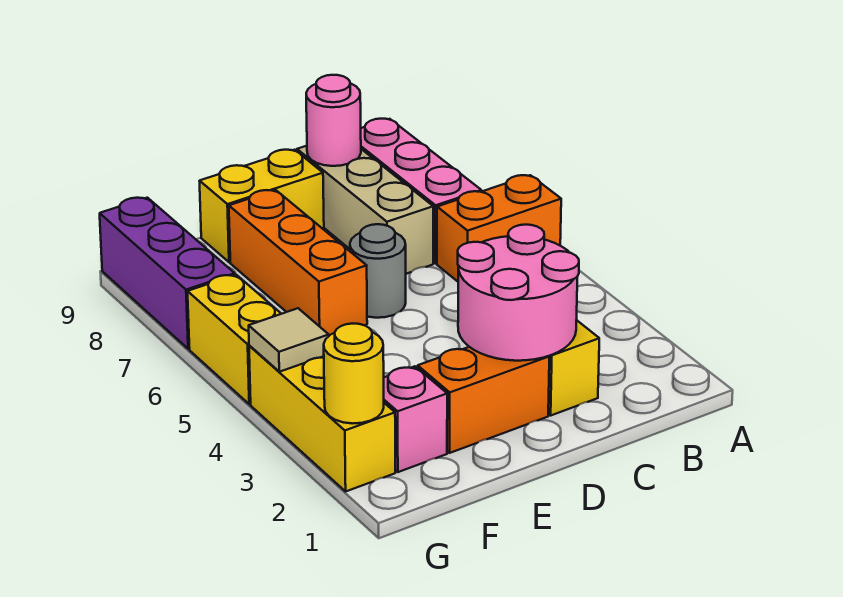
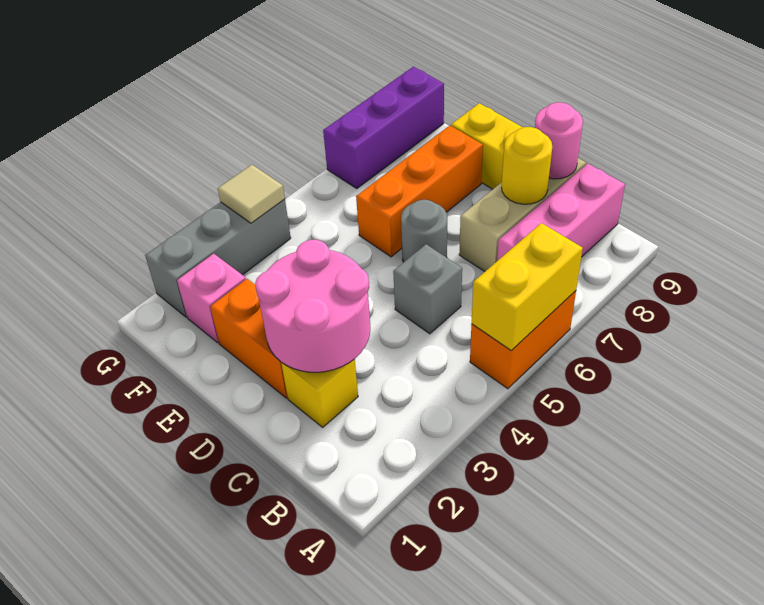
orange 1x2 brick [437,175,561,281] -> orange 1x2 brick turned to [470,291,576,389]
none -> grey 1x1 brick [393,244,462,334]
yellow 1x3 brick [249,346,395,491] -> grey 1x3 brick [145,199,291,317]
yellow 1x1 round brick [324,324,384,424] -> yellow 1x1 round brick moved to [502,127,552,204]
yellow 1x2 brick [188,275,281,404] -> yellow 1x2 brick moved to [472,223,583,351]

